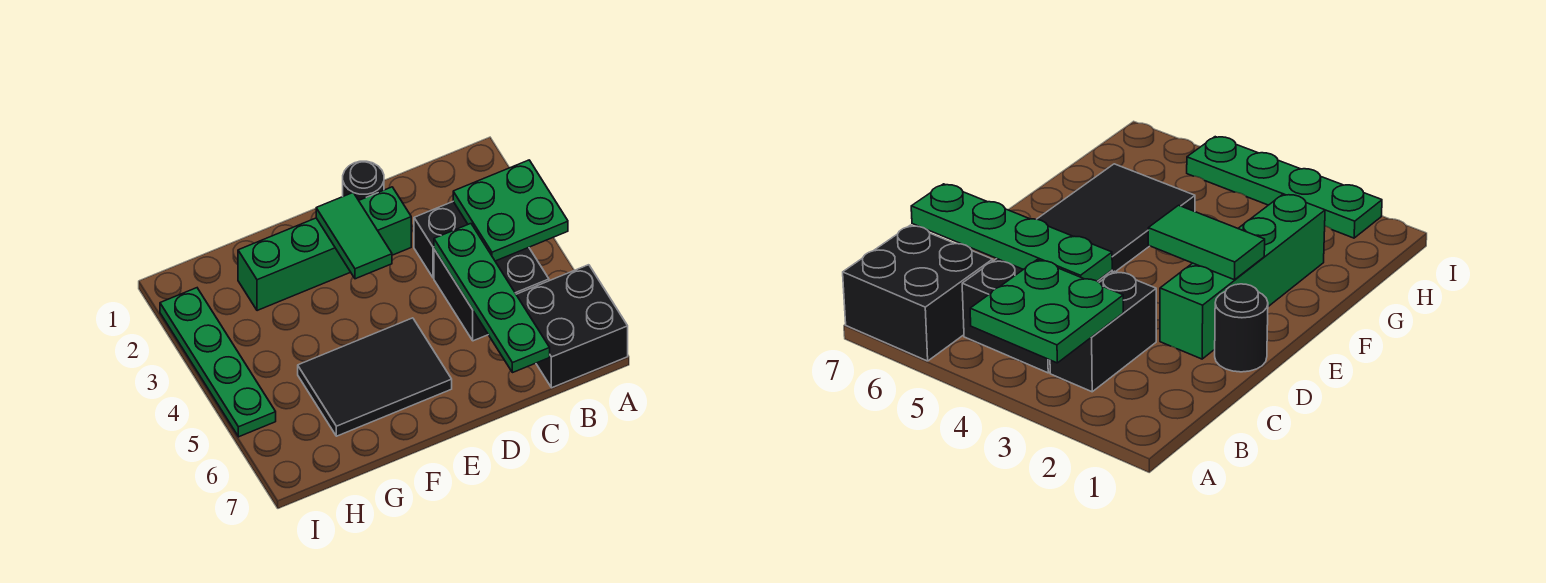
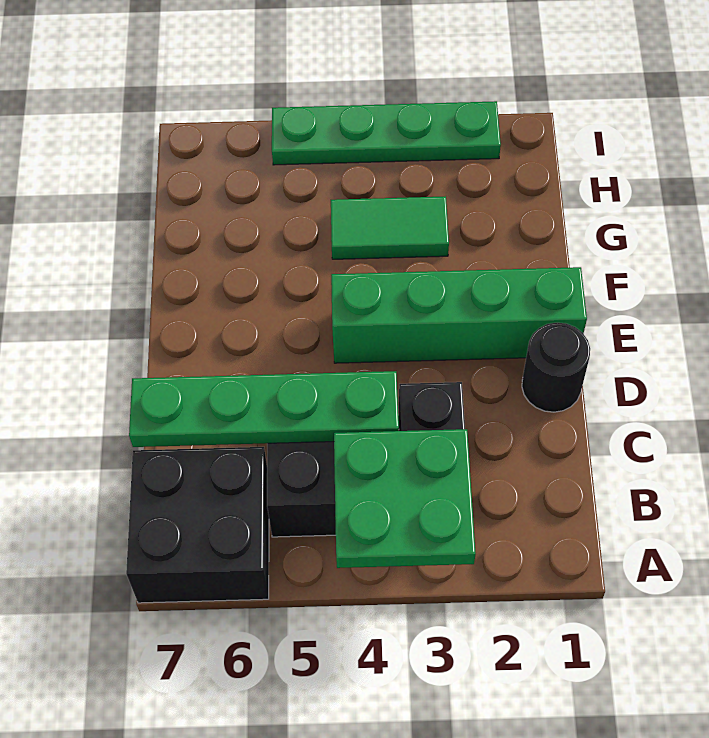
green 1x4 brick [238,187,411,311] -> green 1x4 brick turned to [331,267,587,363]
green 1x2 tile [316,193,392,279] -> green 1x2 tile moved to [331,196,449,259]
black 2x3 tile [298,318,452,436] -> none

